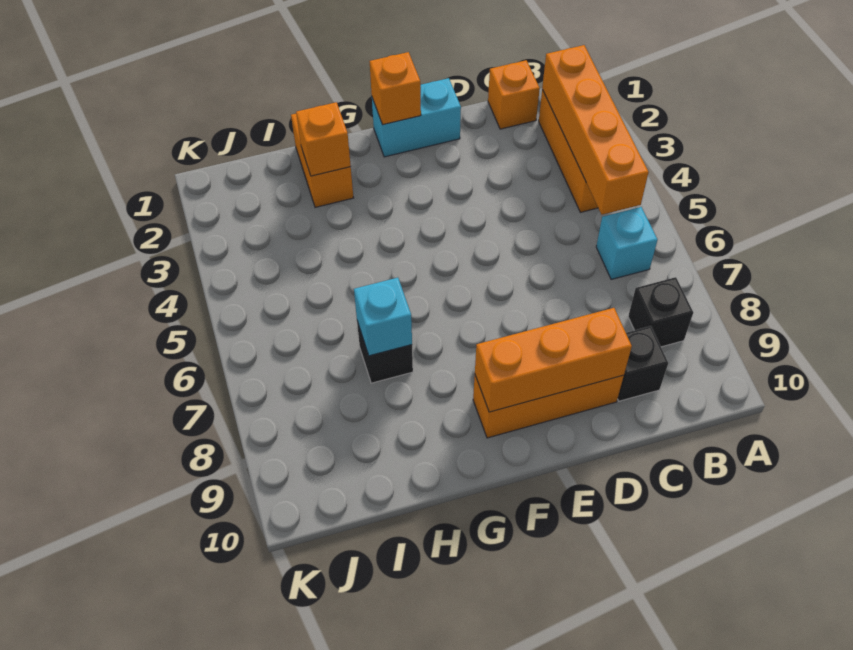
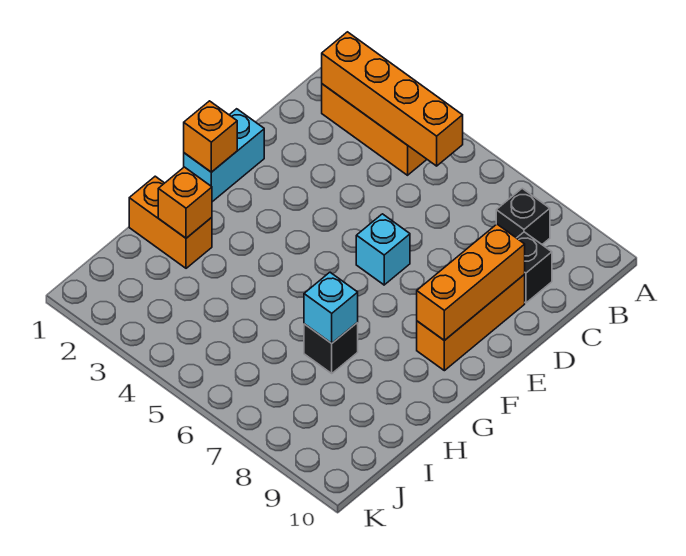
cyan 1x1 brick [596,207,657,279] -> cyan 1x1 brick moved to [356,214,410,285]
orange 1x1 brick [488,60,540,129] -> none

